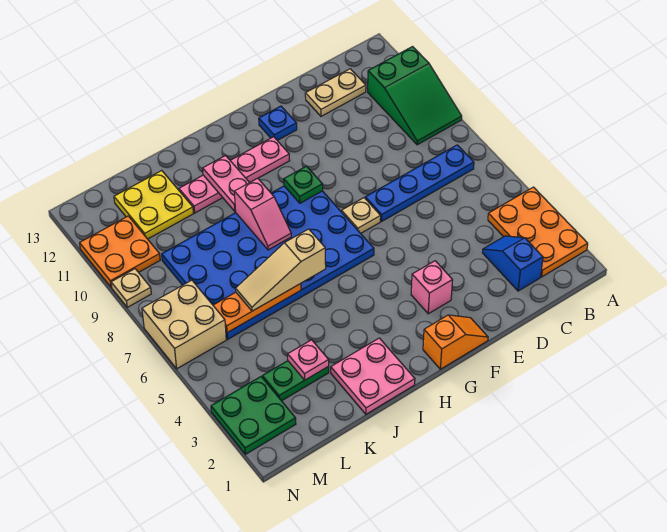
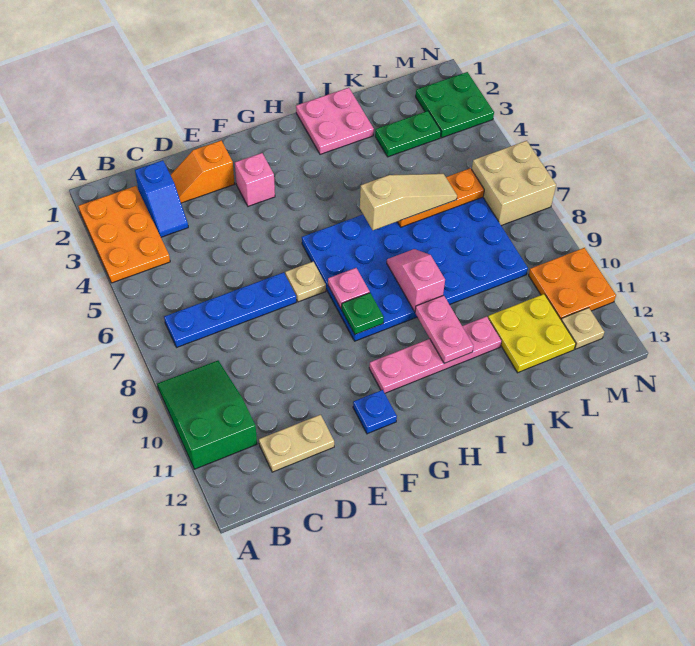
orange 1x2 slope [423,315,488,369] -> orange 1x2 slope moved to [171,141,235,203]
pink 1x1 plate [288,340,329,380] -> pink 1x1 plate moved to [328,268,370,309]
tan 1x1 plate [111,269,151,307] -> tan 1x1 plate moved to [561,308,604,349]

